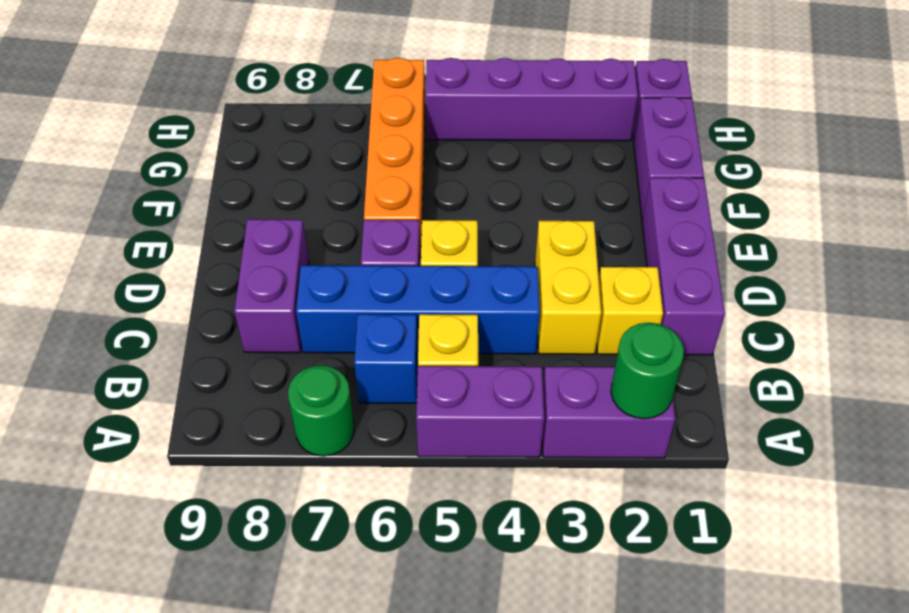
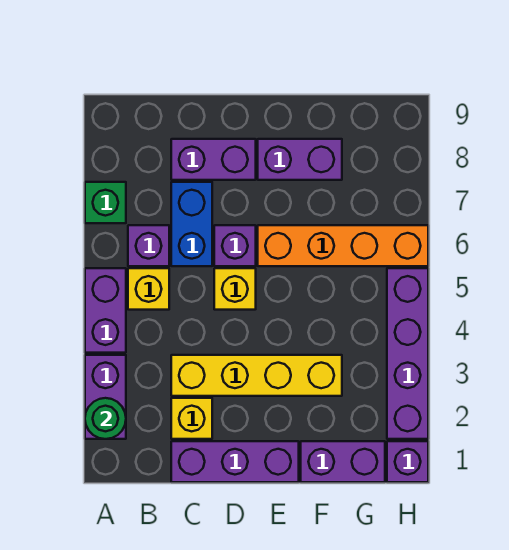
green 1x1 round brick [288,365,354,456] -> green 1x1 brick [85,182,126,223]
blue 1x1 brick [354,314,418,403] -> purple 1x1 brick [128,225,169,266]
yellow 1x2 brick [535,221,601,354] -> yellow 1x4 brick [171,355,342,396]
blue 1x4 brick [296,265,540,354] -> blue 1x2 brick [171,182,212,266]
none -> purple 1x2 brick [258,139,342,180]

